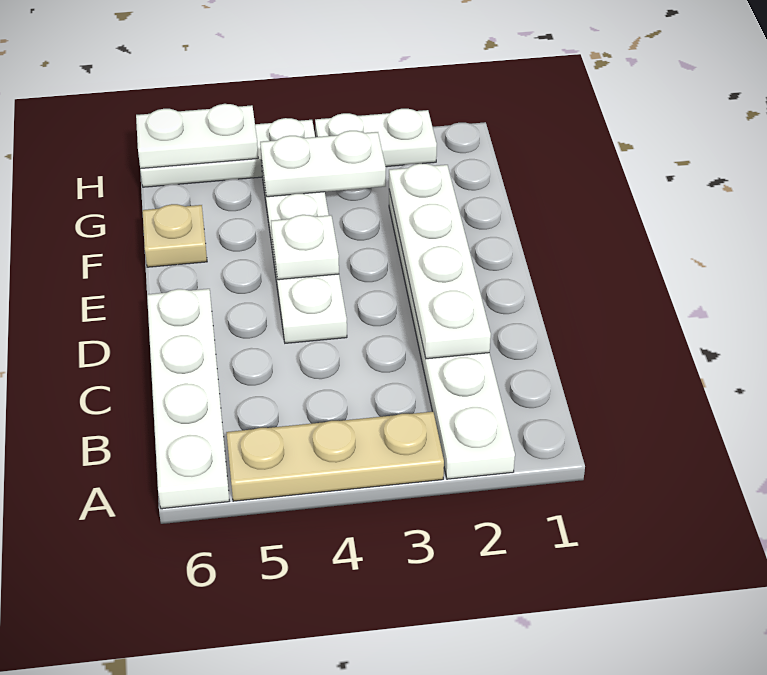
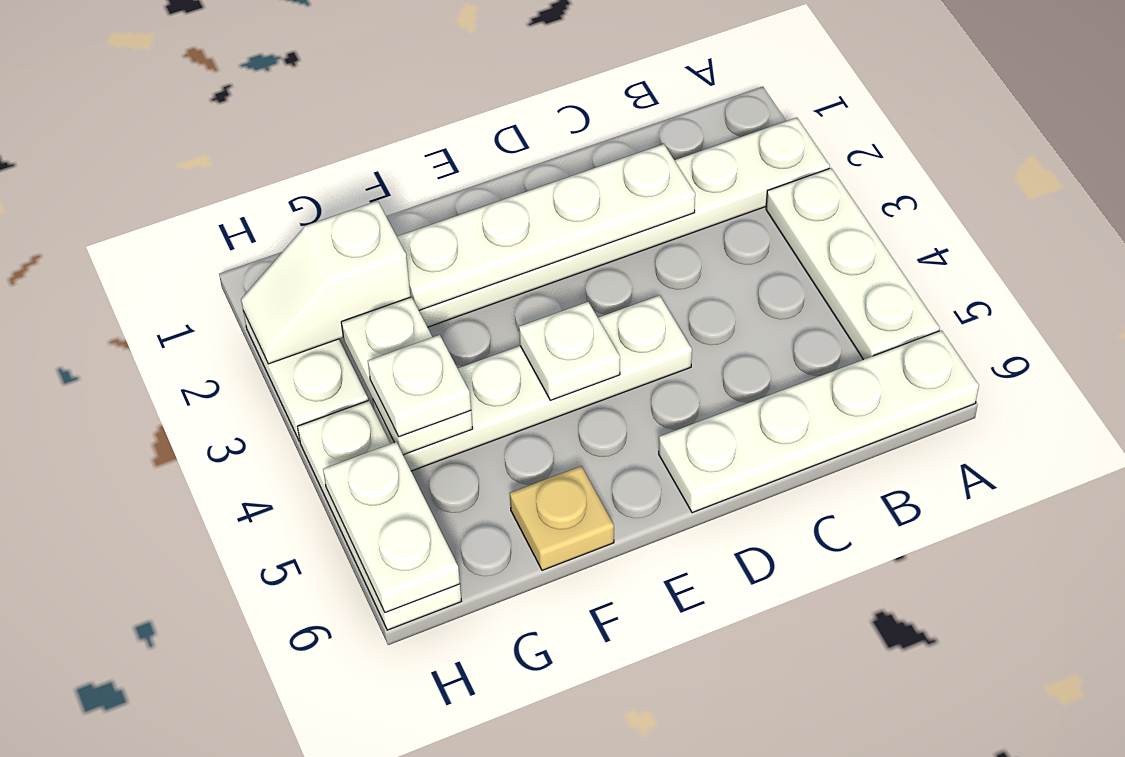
tan 1x3 plate [226,412,444,501] -> white 1x3 plate [766,168,940,360]
none -> white 1x2 slope [241,201,410,364]
none -> white 1x1 plate [368,335,471,437]

